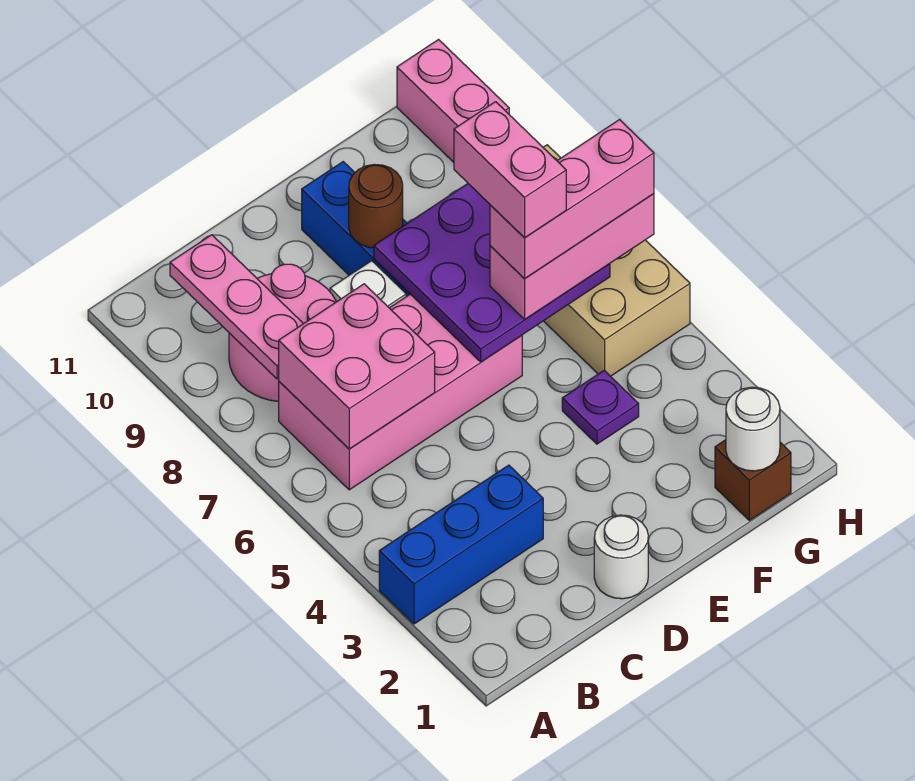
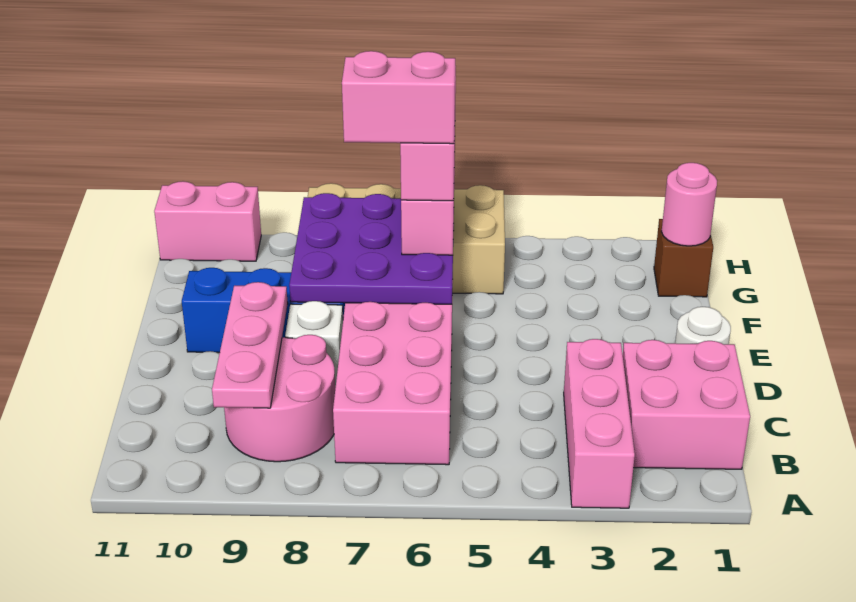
blue 1x3 brick [379,465,543,624] -> pink 1x3 brick [564,339,635,508]
pink 2x2 brick [279,284,435,449] -> pink 2x2 brick moved to [623,340,750,469]
pink 1x3 plate [170,235,303,379] -> pink 1x3 plate turned to [212,282,288,408]
brown 1x1 round brick [349,164,403,248] -> none
purple 1x1 plate [562,370,639,444] -> none
white 1x1 round brick [726,387,780,471] -> pink 1x1 round brick [661,163,717,246]

